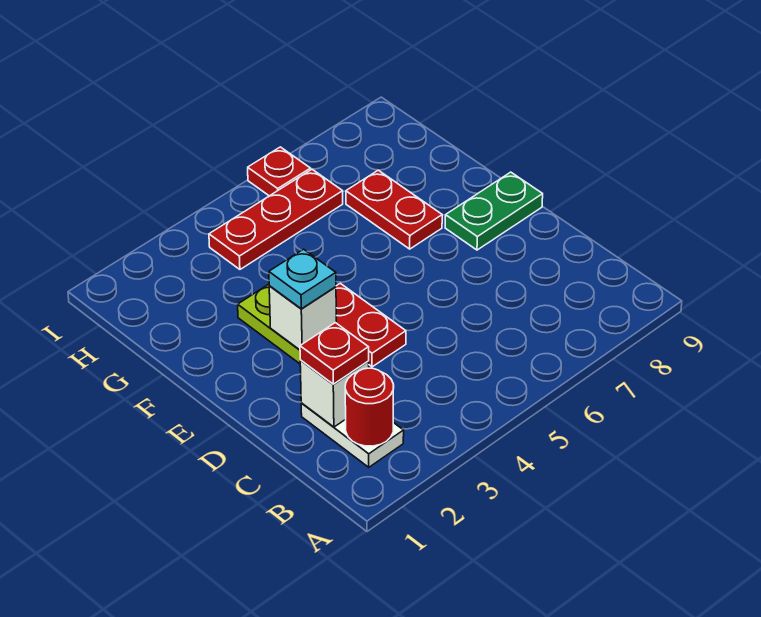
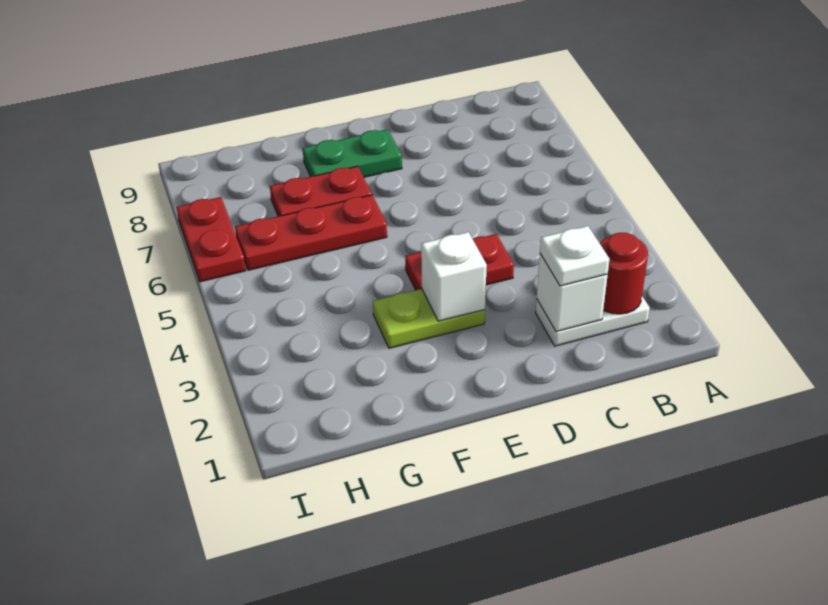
red 1x1 plate [300,323,369,384] -> white 1x1 plate [540,226,609,286]
cyan 1x1 plate [269,249,336,309] -> none
green 1x2 plate [445,172,543,250] -> green 1x2 plate turned to [303,129,402,177]
red 1x3 plate [209,170,343,269] -> red 1x3 plate turned to [235,195,387,270]
red 1x1 plate [248,147,311,196] -> red 1x2 plate [177,197,246,282]

